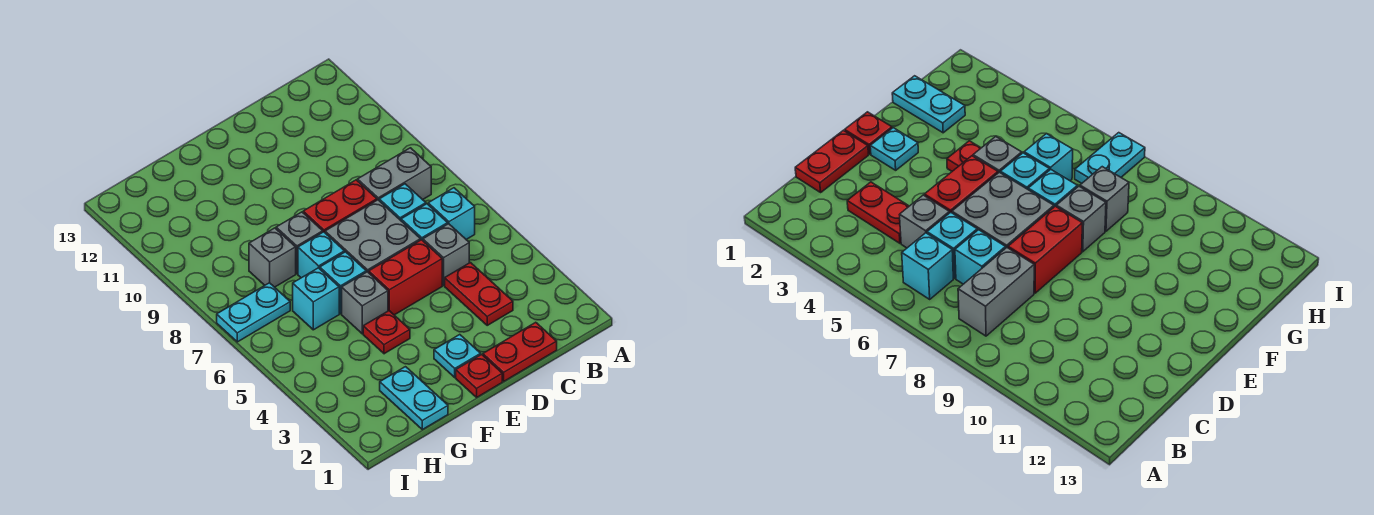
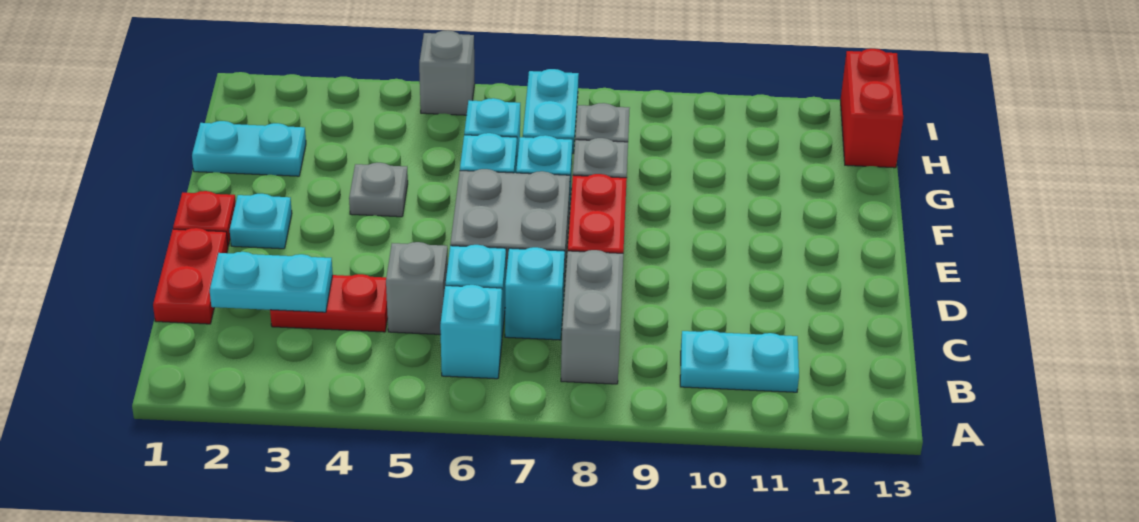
none -> cyan 1x2 plate [680,330,799,392]
none -> cyan 1x2 plate [210,252,333,312]
red 1x2 brick [369,240,442,315] -> red 1x2 brick moved to [840,49,903,168]
red 1x1 plate [363,311,410,354] -> grey 1x1 plate [349,163,408,217]
grey 1x1 brick [342,272,388,334] -> grey 1x1 brick moved to [419,30,475,115]

